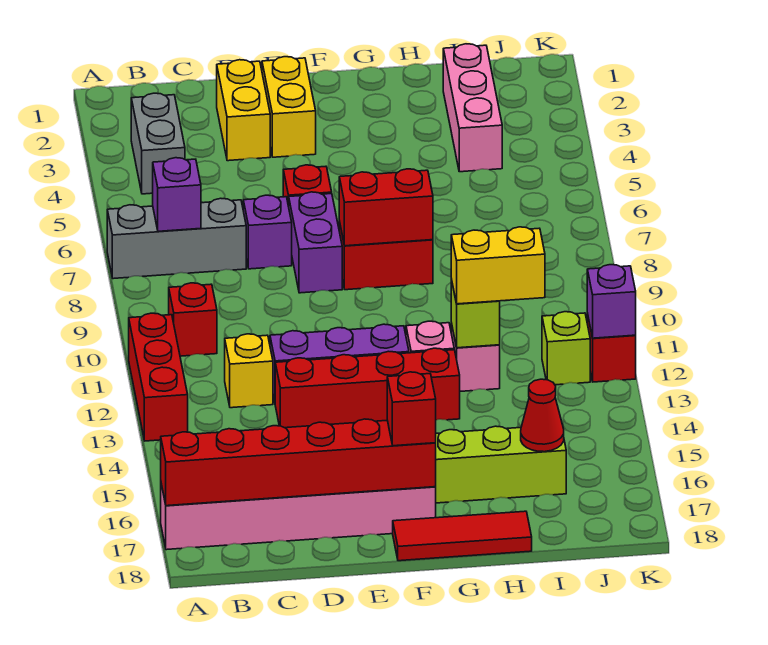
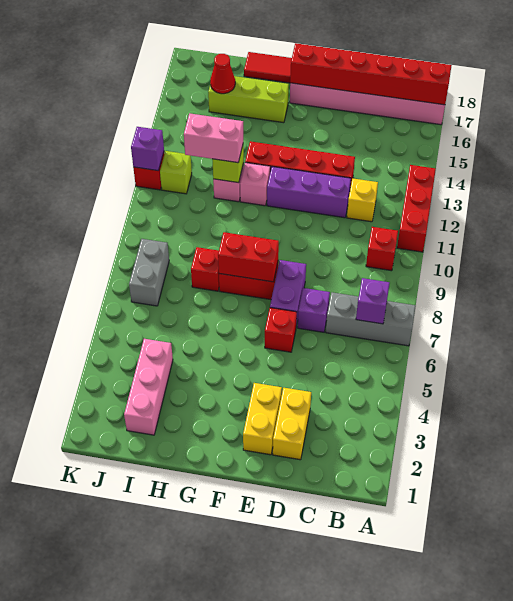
grey 1x2 brick [131,93,185,194] -> grey 1x2 brick moved to [129,239,169,306]
red 1x1 brick [387,372,436,446] -> red 1x1 brick moved to [191,247,219,291]
yellow 1x2 brick [451,227,545,304] -> pink 1x2 brick [184,113,243,163]

